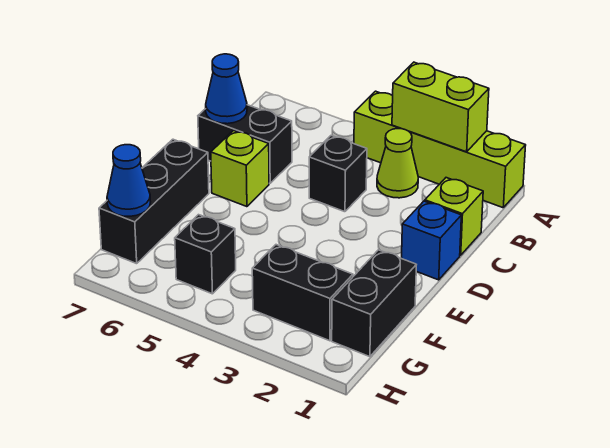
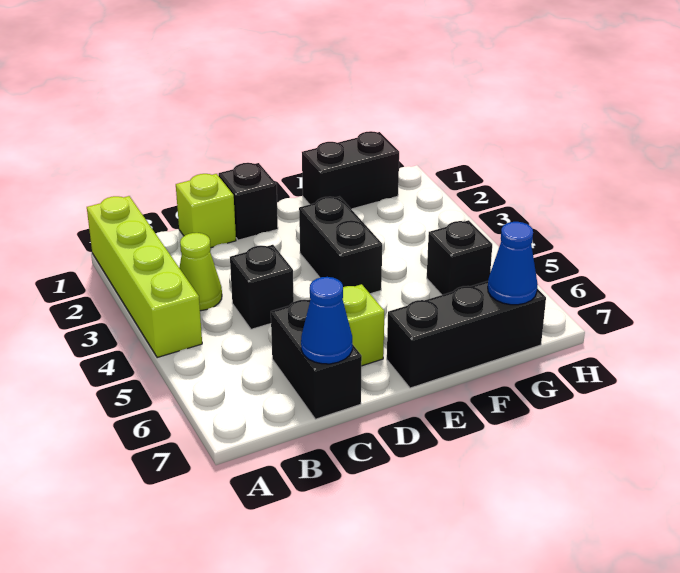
lime 1x2 brick [392,62,489,152] -> none
blue 1x1 brick [402,201,461,280] -> black 1x1 brick [219,163,278,240]
black 1x2 brick [252,245,353,341] -> black 1x2 brick moved to [299,197,382,294]

